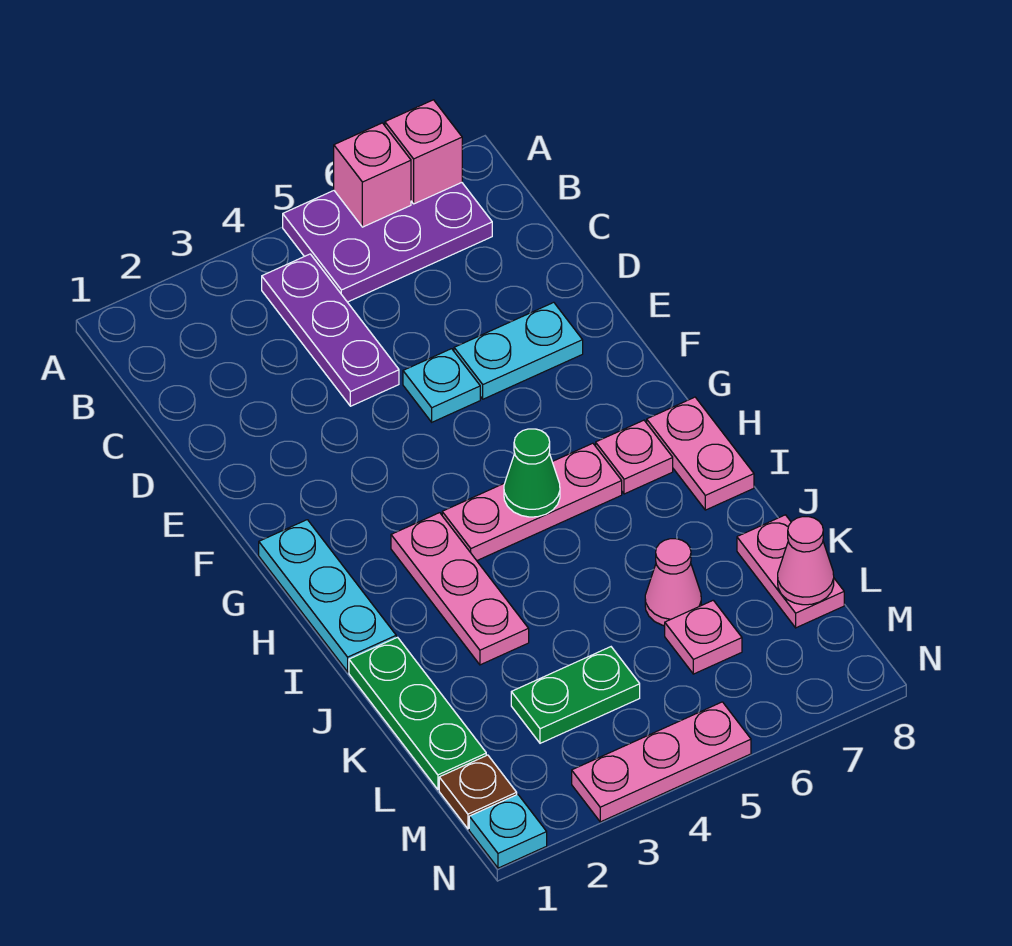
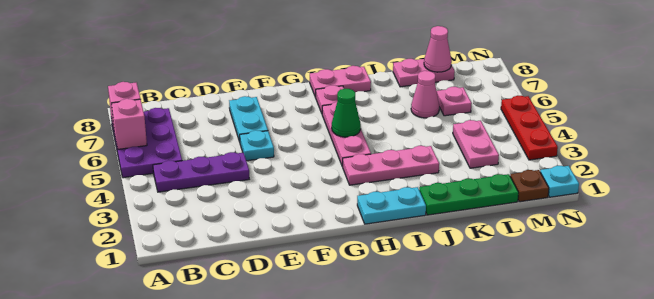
cyan 1x3 plate [259,520,396,672] -> cyan 1x2 plate [357,187,426,224]
green 1x2 plate [511,647,640,743] -> pink 1x2 plate [453,120,499,168]
pink 1x3 plate [572,702,751,822] -> red 1x3 plate [501,96,558,160]

